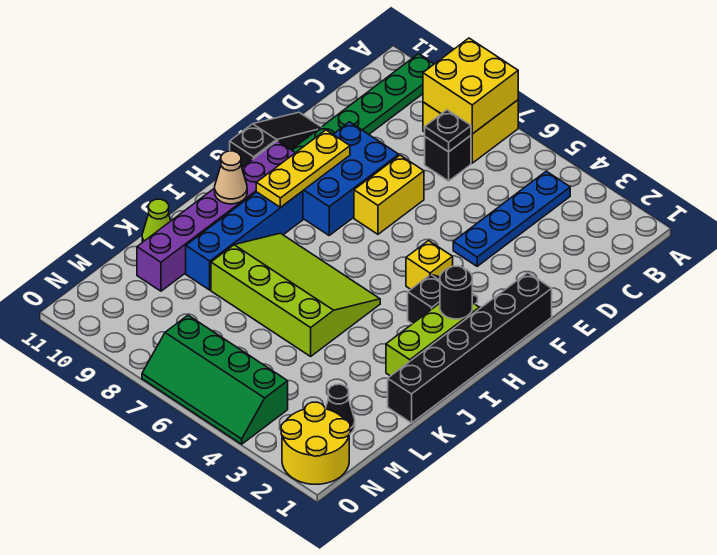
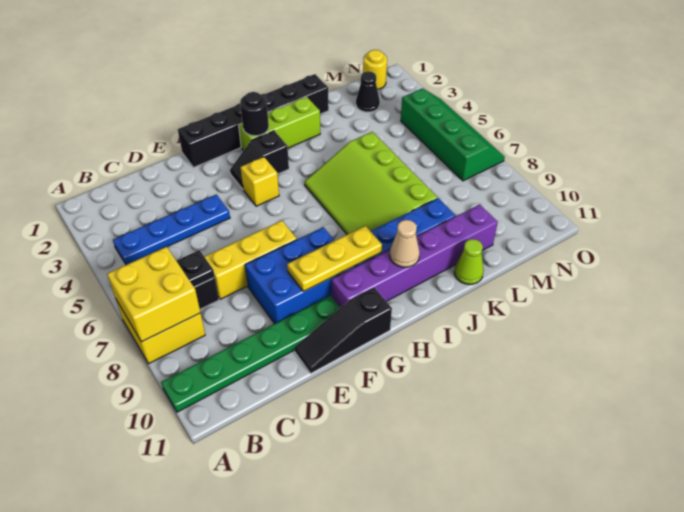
yellow 1x2 brick [354,155,424,234] -> yellow 1x3 brick [204,221,297,299]
yellow 2x2 round brick [281,402,350,484] -> yellow 1x1 round brick [363,50,387,90]

